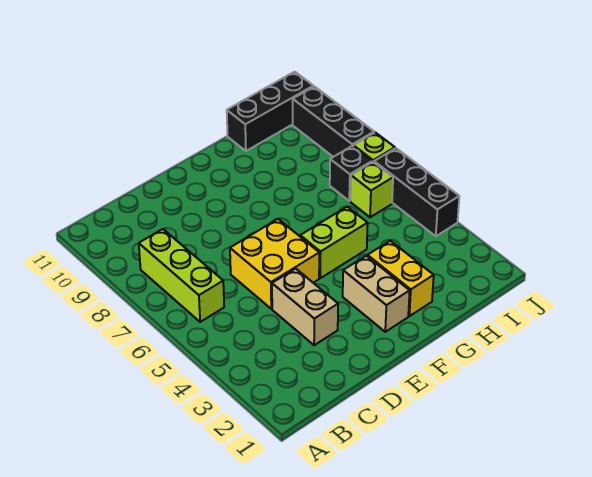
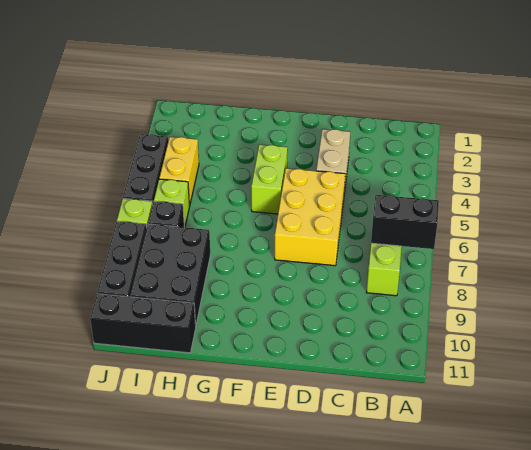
none -> black 1x2 brick [371,195,439,249]
yellow 2x2 brick [230,219,319,309] -> yellow 2x3 brick [275,168,345,266]
tan 1x2 brick [343,256,410,332] -> none
lime 1x2 brick [300,207,368,278] -> lime 1x2 brick turned to [251,145,288,214]
yellow 1x2 brick [367,241,434,316] -> yellow 1x2 brick moved to [159,137,199,206]
none -> black 2x3 brick [130,224,210,325]

